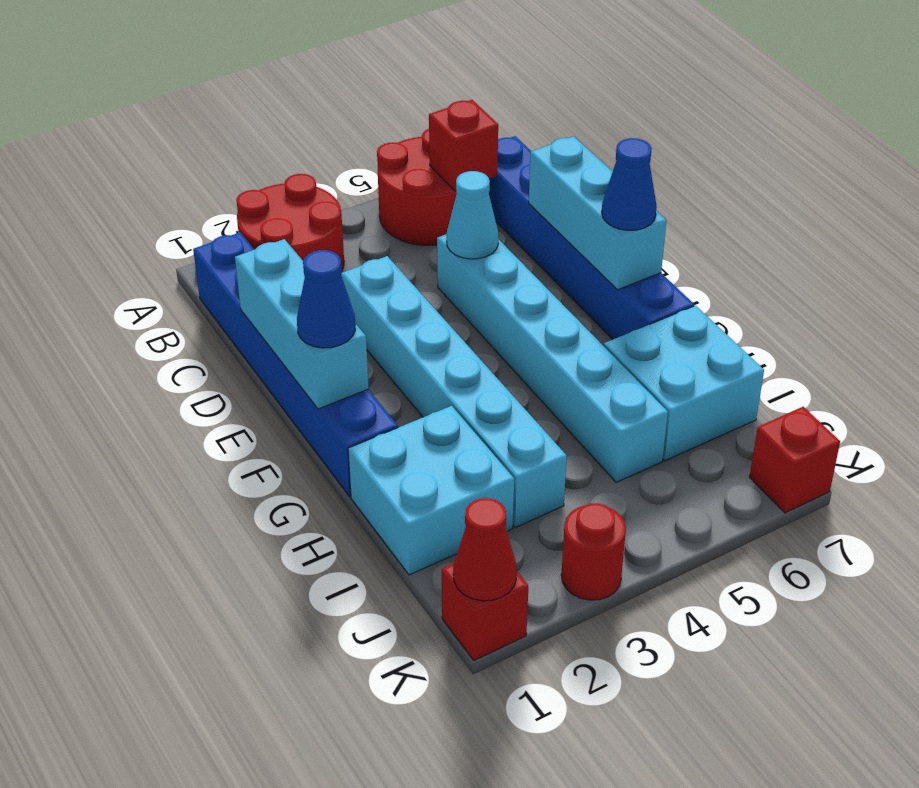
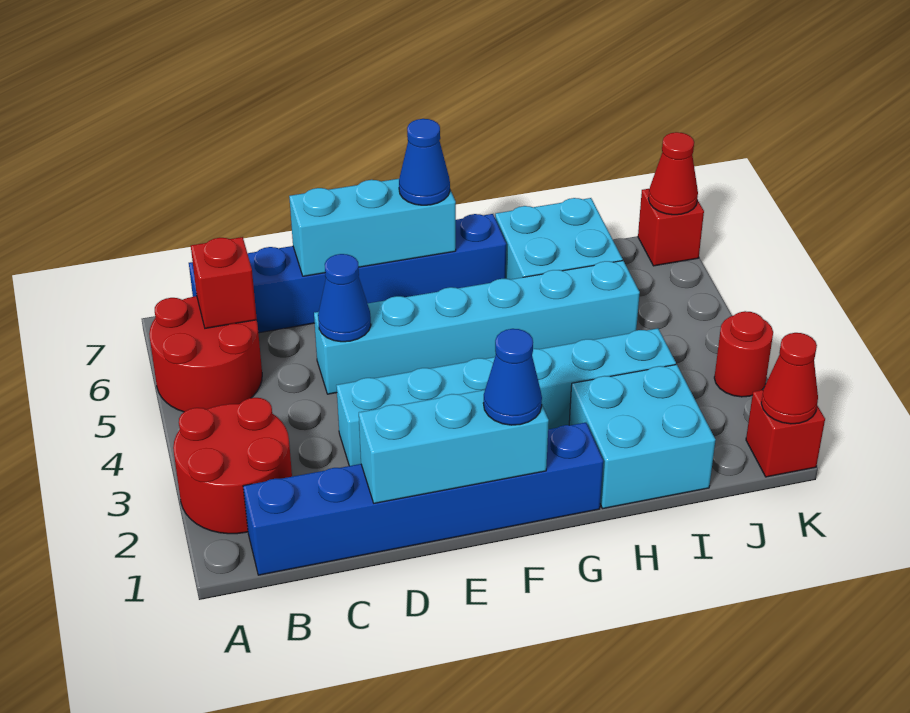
cyan 1x1 cone [447,171,498,259] -> blue 1x1 cone [318,254,371,342]
none -> red 1x1 cone [648,132,698,215]

